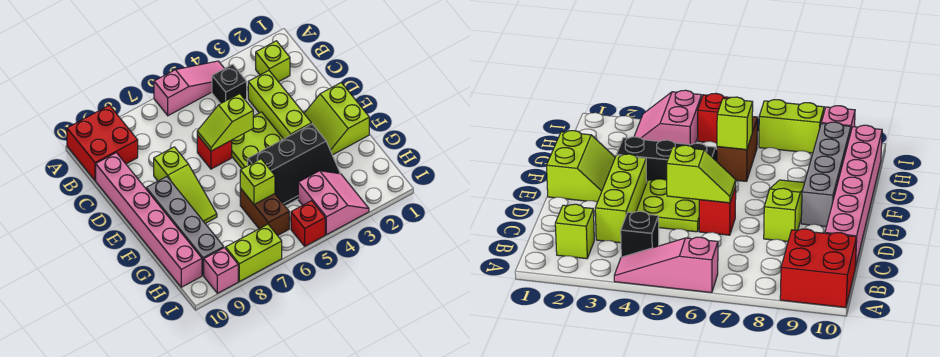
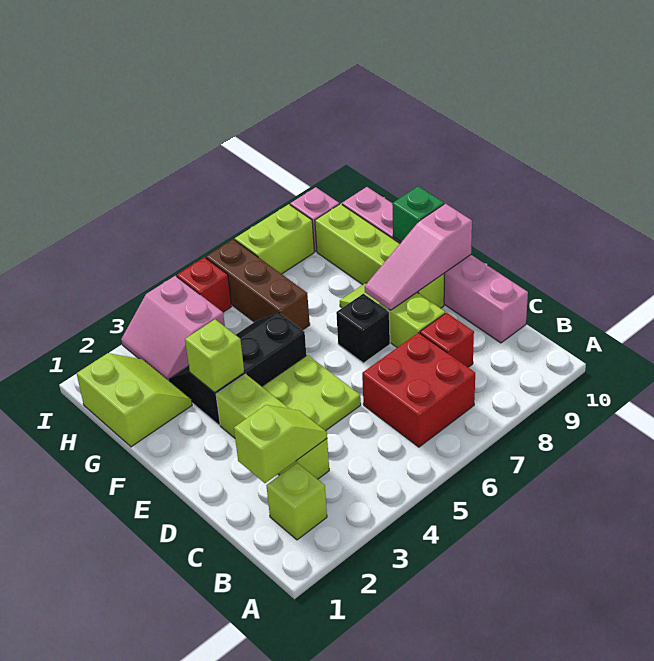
pink 1x3 slope [154,61,225,116] -> pink 1x3 slope moved to [365,204,472,310]
red 2x2 brick [67,105,138,180] -> red 2x2 brick moved to [362,333,475,447]
black 1x1 brick [212,64,247,104] -> black 1x1 brick moved to [336,294,390,363]
lime 1x2 slope [197,94,253,151] -> lime 1x2 slope moved to [234,405,327,483]
red 1x1 brick [197,135,232,169] -> red 1x1 brick moved to [420,313,474,367]
lime 2x2 slope [304,83,369,155] -> lime 2x2 slope moved to [77,353,192,447]
grey 1x4 brick [146,177,224,276] -> lime 1x4 brick [315,204,444,308]
none -> green 1x1 brick [392,186,444,242]
brown 1x2 brick [240,188,289,236] -> brown 1x3 brick [206,239,310,330]
lime 1x1 brick [240,159,275,204] -> lime 1x1 brick moved to [185,319,244,393]

